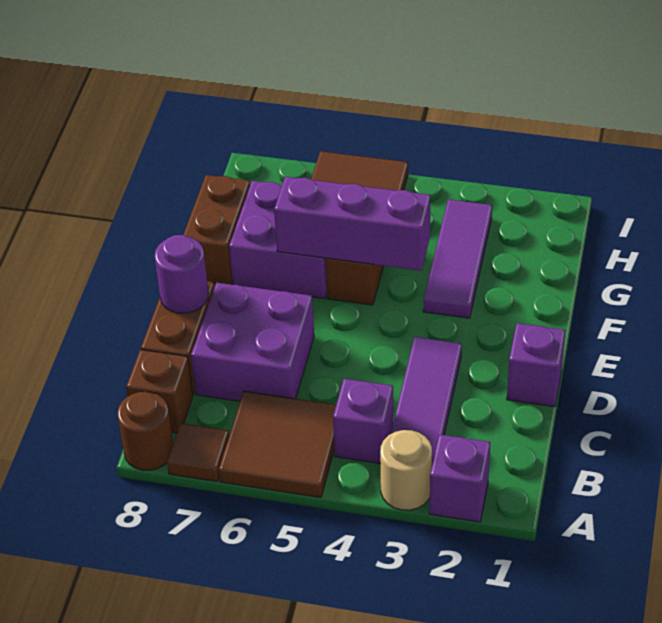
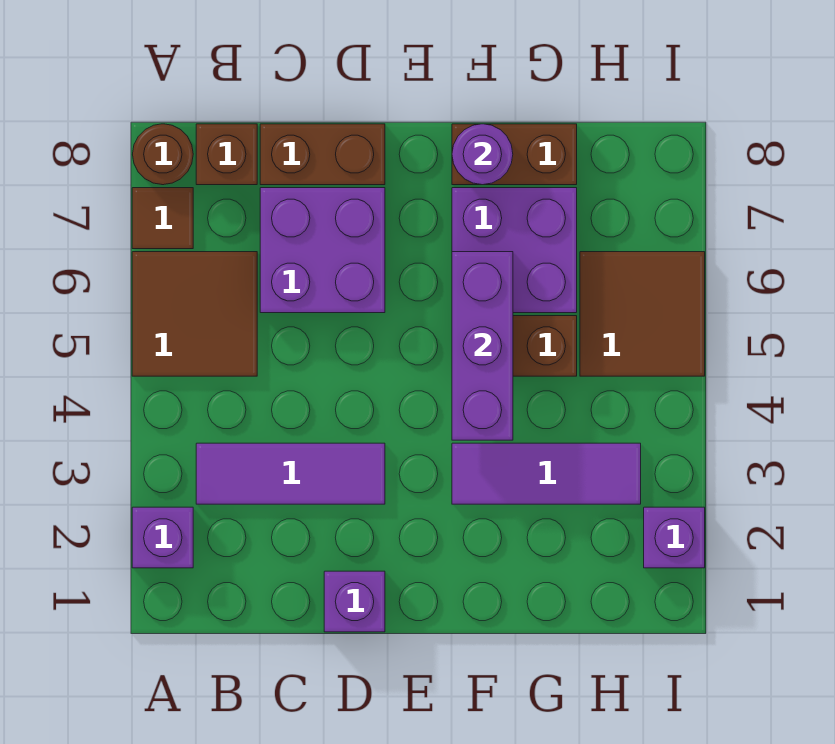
tan 1x1 round brick [380,430,432,510] -> none
purple 1x1 brick [333,379,393,464] -> purple 1x1 brick moved to [644,507,705,568]
purple 1x1 round brick [155,235,209,313] -> purple 1x1 round brick moved to [452,124,513,185]

